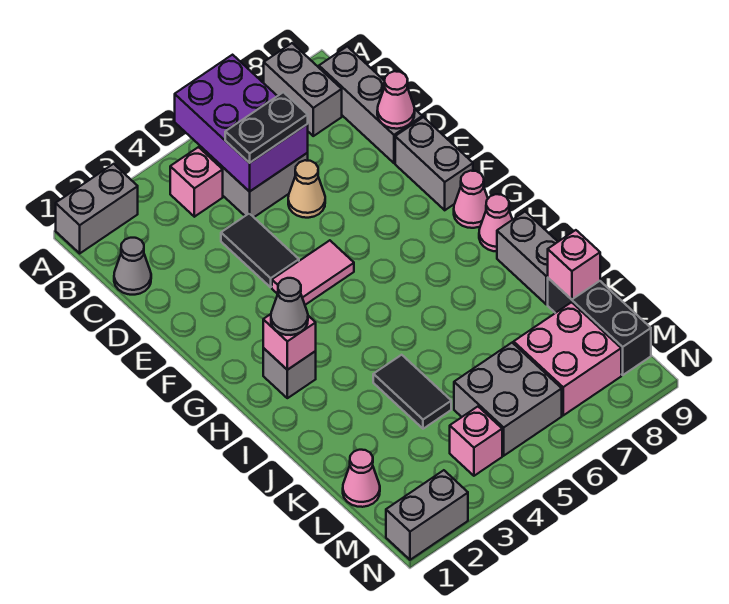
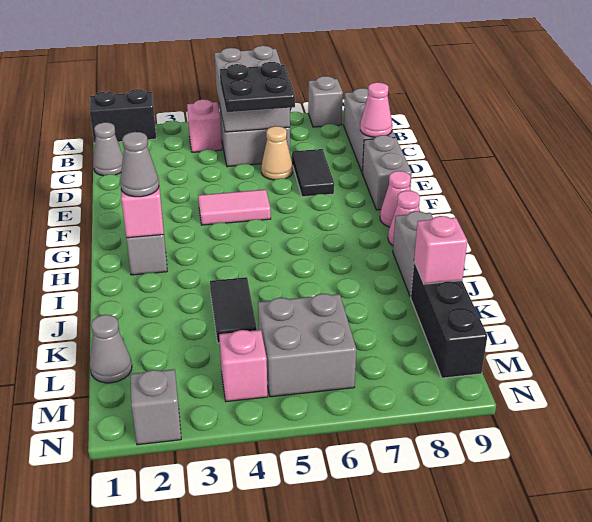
grey 1x2 brick [56,164,138,253] -> black 1x2 brick [90,89,156,143]
purple 2x3 brick [175,55,308,192] -> grey 2x3 brick [214,46,290,132]
grey 1x2 brick [264,43,342,136] -> grey 1x1 brick [308,76,343,127]
black 1x2 plate [225,92,308,163] -> black 2x2 plate [220,62,295,112]
black 1x2 tile [221,213,299,287] -> black 1x2 tile moved to [292,149,334,197]
pink 1x1 cone [343,450,380,507] -> grey 1x1 cone [90,315,132,383]
pink 2x2 brick [514,302,621,415] -> none
grey 1x2 brick [386,470,468,560] -> grey 1x1 brick [130,369,181,445]

